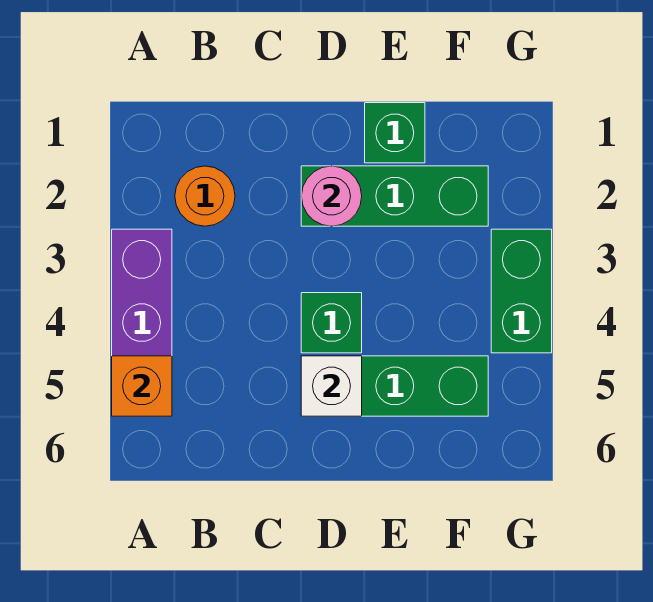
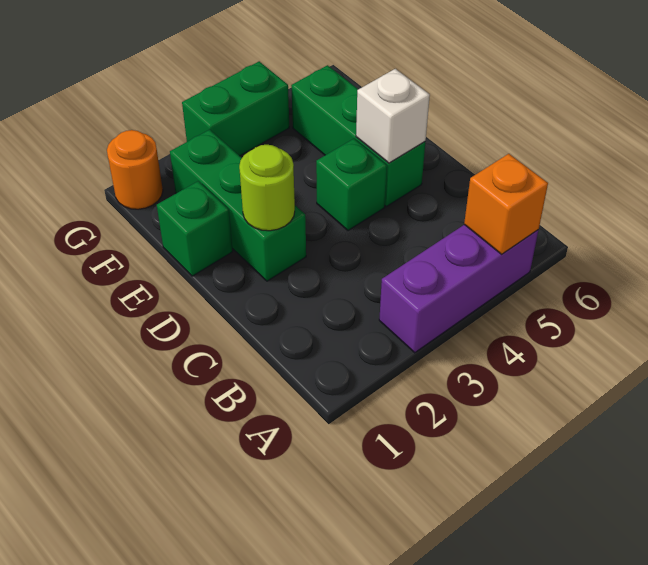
orange 1x1 round brick [175,166,235,226] -> orange 1x1 round brick moved to [107,130,163,209]
pink 1x1 round brick [301,166,362,226] -> lime 1x1 round brick [239,145,295,231]

